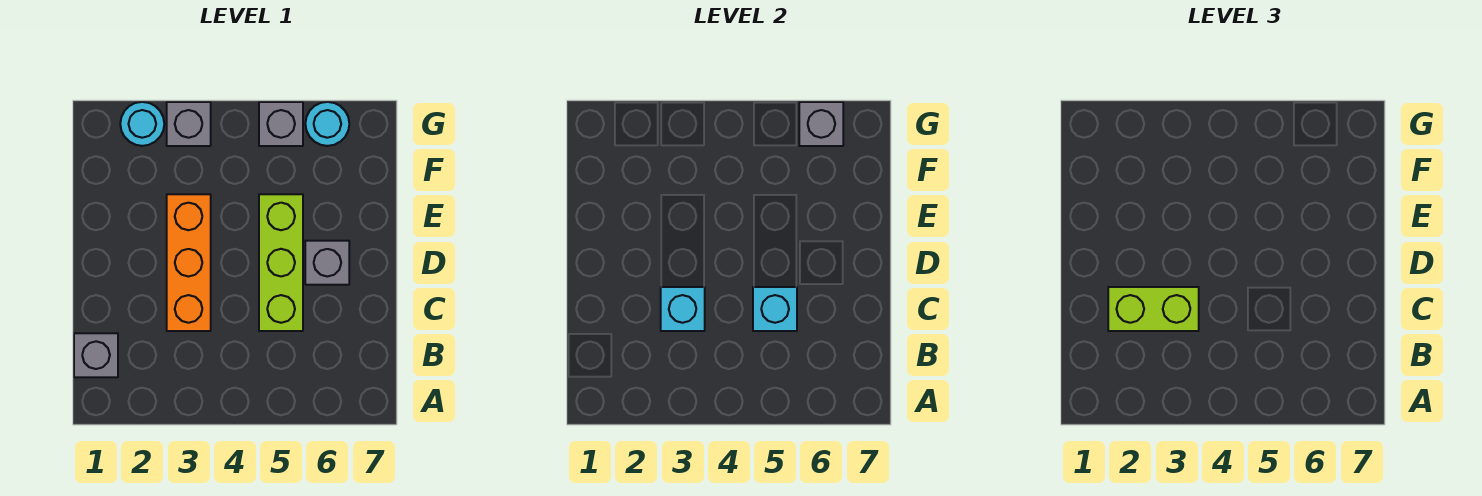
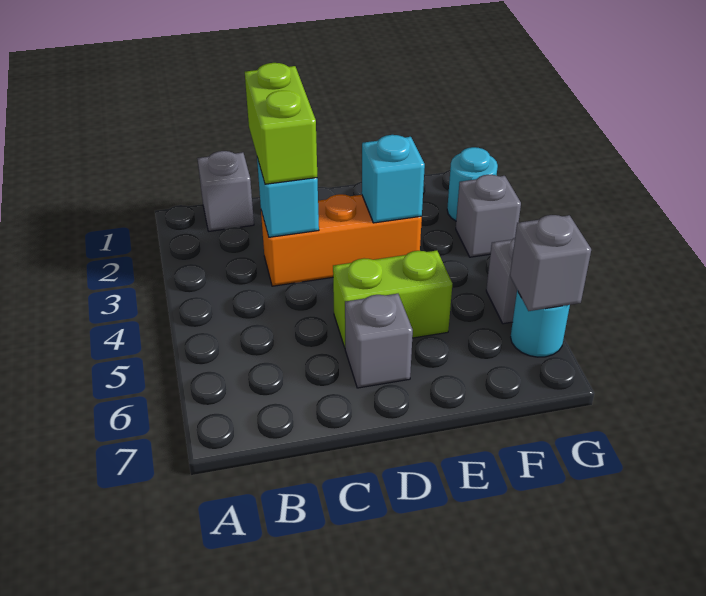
lime 1x3 brick [259,194,303,331] -> lime 1x2 brick [333,251,452,347]
cyan 1x1 brick [753,287,797,331] -> cyan 1x1 brick moved to [362,135,425,223]

